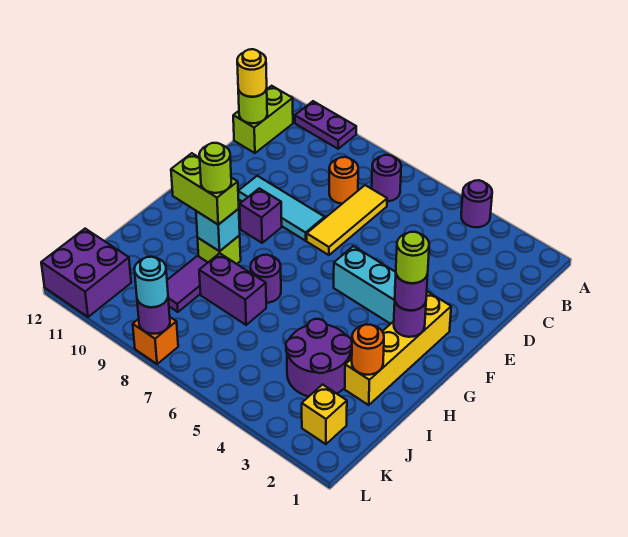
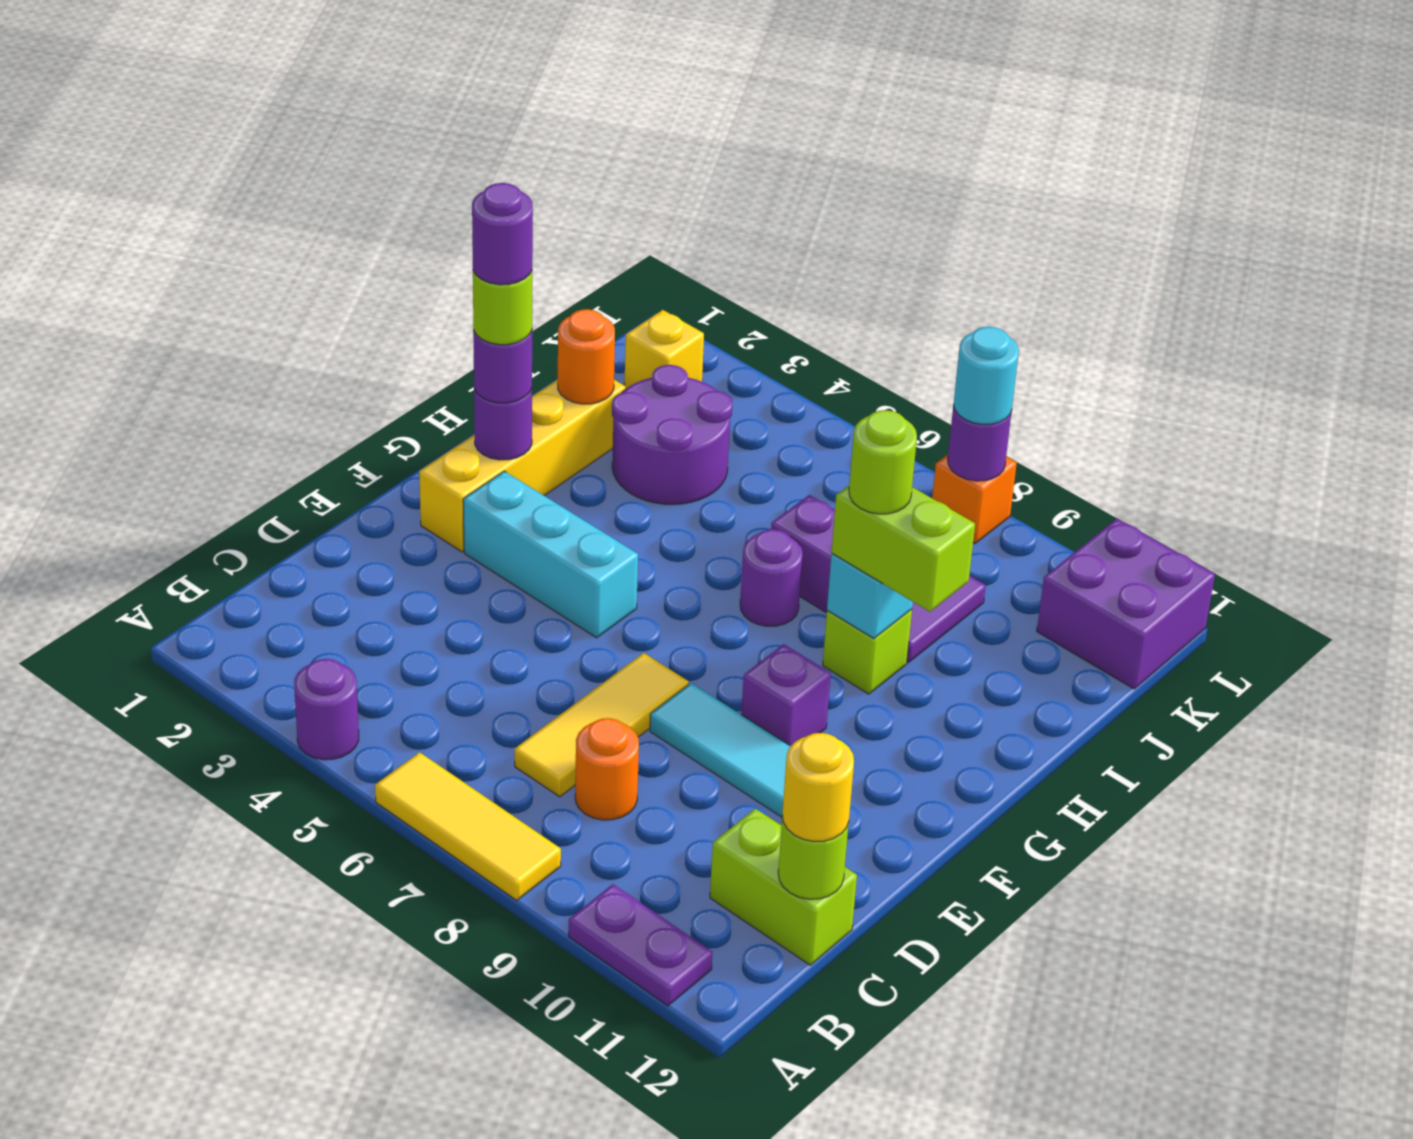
none -> yellow 1x3 tile [375,752,561,900]
purple 1x1 round brick [372,155,401,201] -> purple 1x1 round brick moved to [472,183,533,285]
lime 1x2 brick [233,86,293,153] -> lime 1x2 brick turned to [710,809,857,965]

